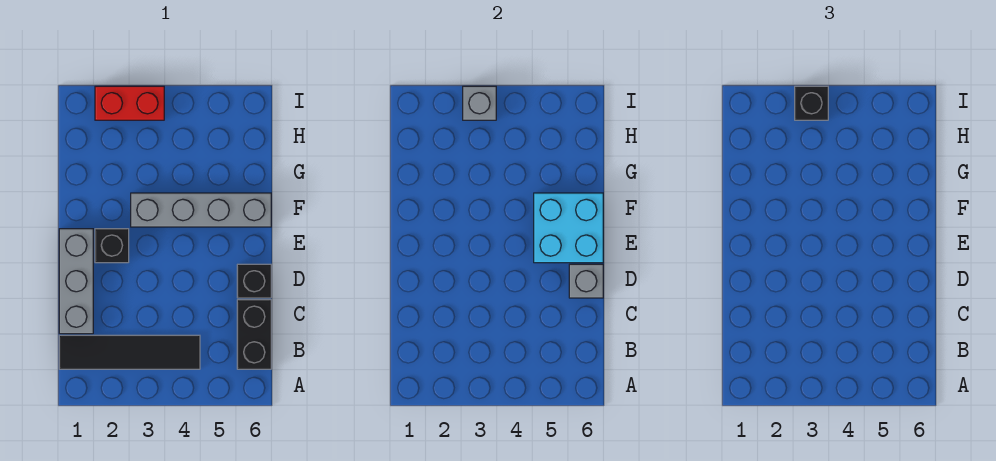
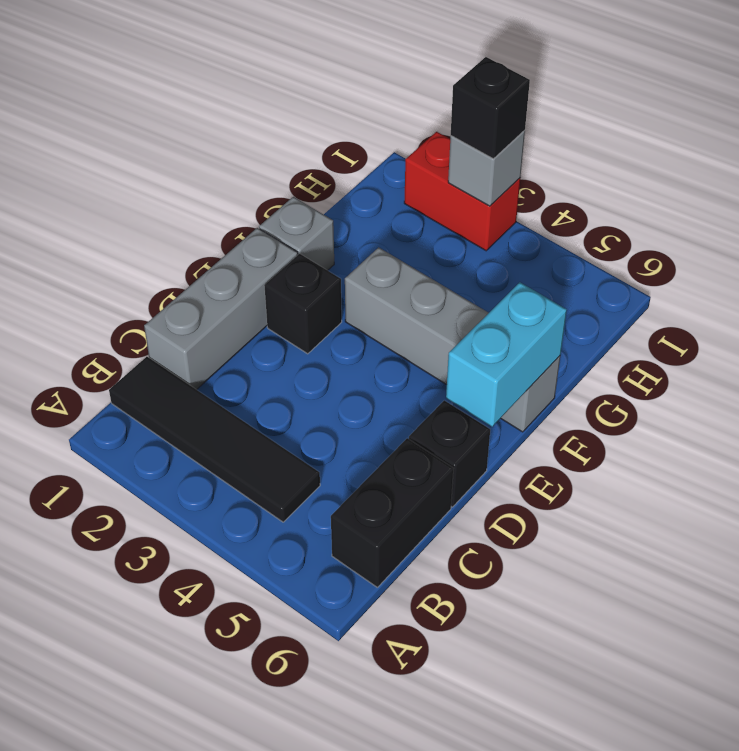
grey 1x1 brick [569,264,603,298] -> grey 1x1 brick moved to [259,197,334,271]
cyan 2x2 brick [534,193,603,263] -> cyan 1x2 brick [446,282,567,427]

